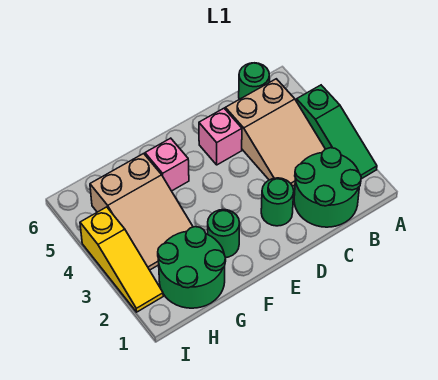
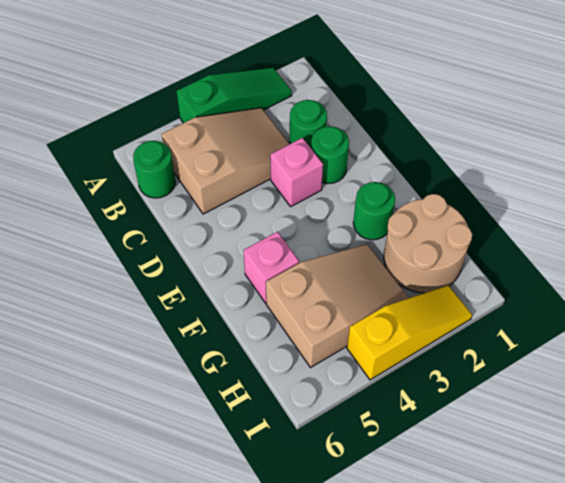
green 2x2 round brick [294,148,361,227] -> green 1x1 round brick [290,100,327,148]
pink 1x1 brick [199,108,242,165] -> pink 1x1 brick moved to [270,138,323,206]
green 2x2 round brick [158,227,226,308] -> tan 2x2 round brick [384,194,472,293]

